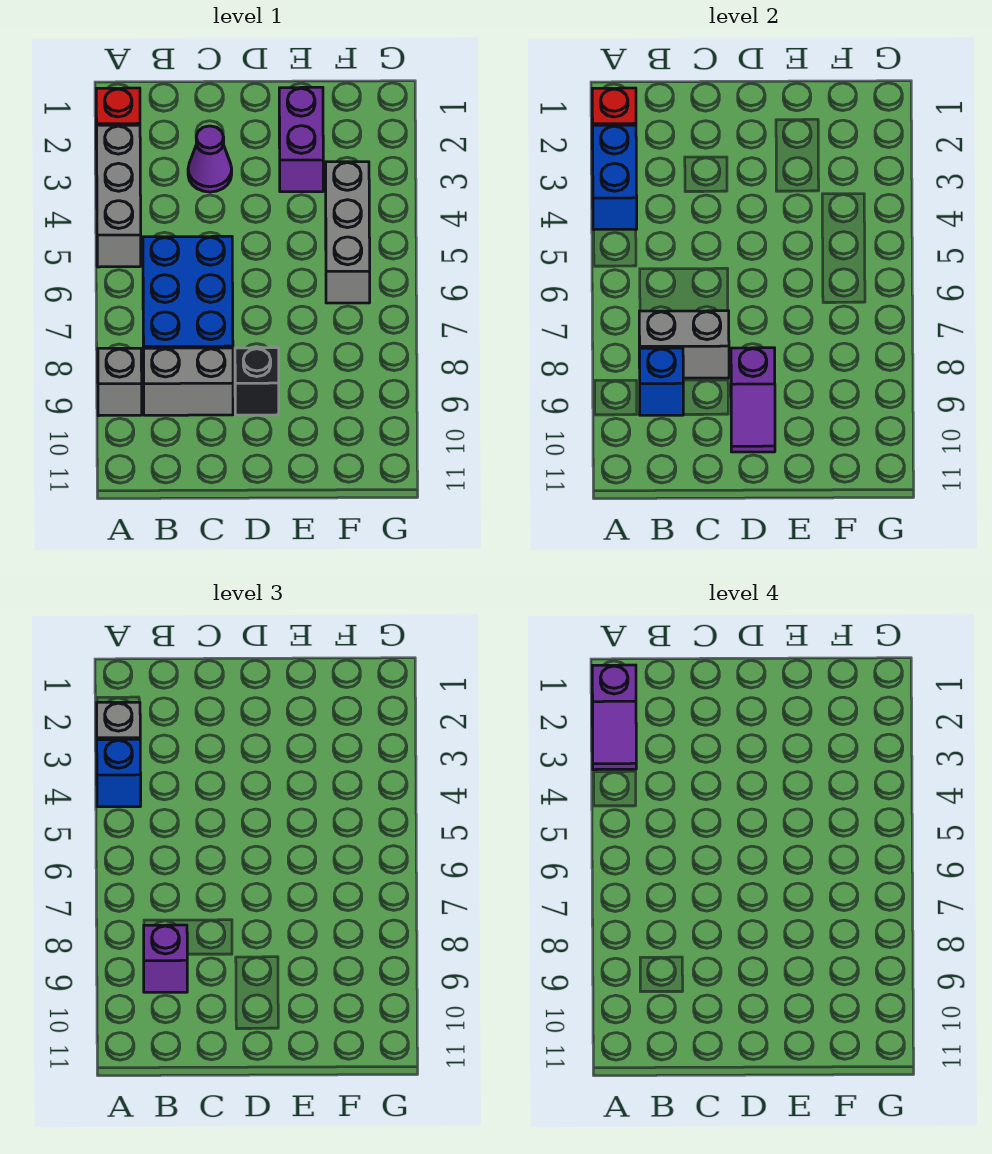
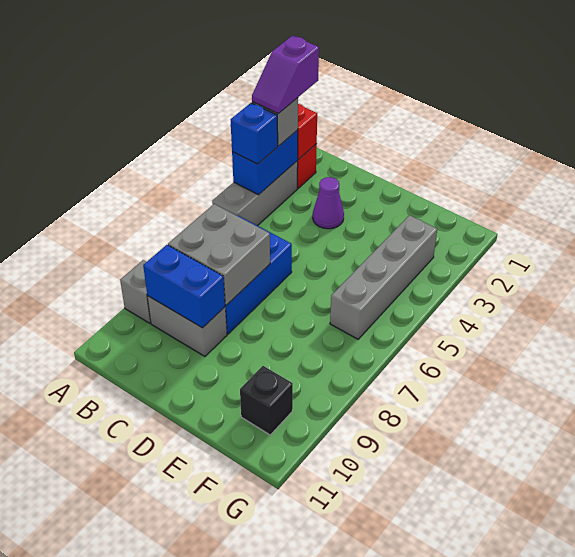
grey 1x2 brick [639,311,729,378] -> grey 2x2 brick [168,204,270,305]
blue 1x1 brick [640,348,684,415] -> blue 1x2 brick [143,245,225,328]
purple 1x1 brick [144,925,187,992] -> none
black 1x1 brick [235,348,279,415] -> black 1x1 brick moved to [240,366,293,435]
purple 1x2 slope [731,348,775,452] -> none
purple 1x2 brick [279,87,323,192] -> none
grey 1x3 brick [326,162,370,303] -> grey 1x4 brick [330,215,437,339]

